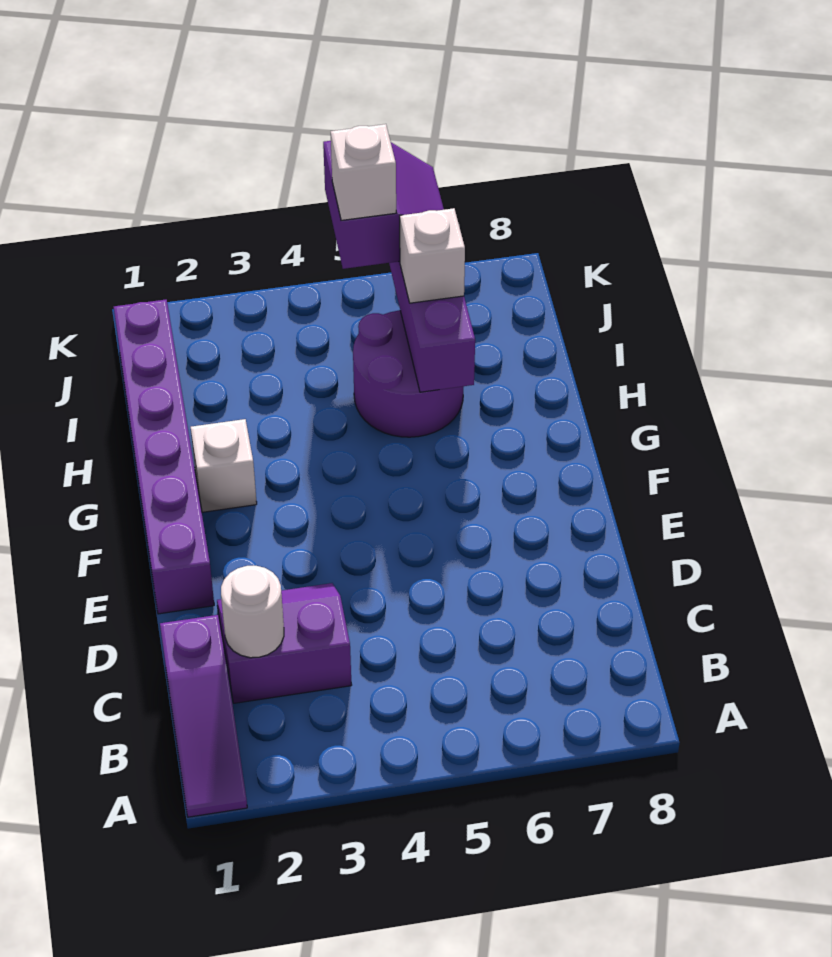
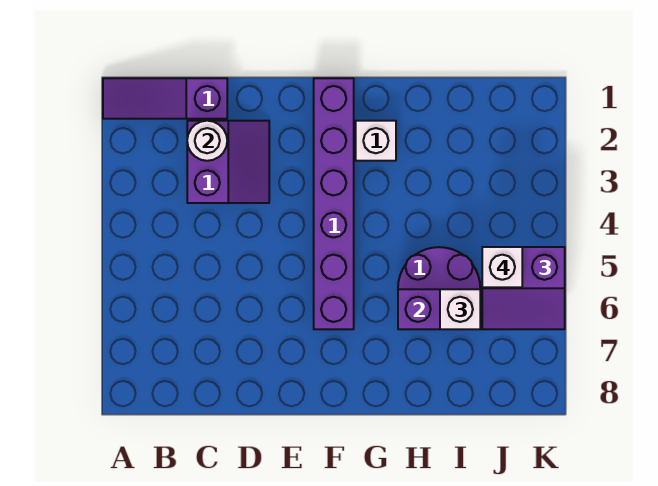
purple 1x6 brick [114,300,214,614] -> purple 1x6 brick turned to [314,78,354,329]

